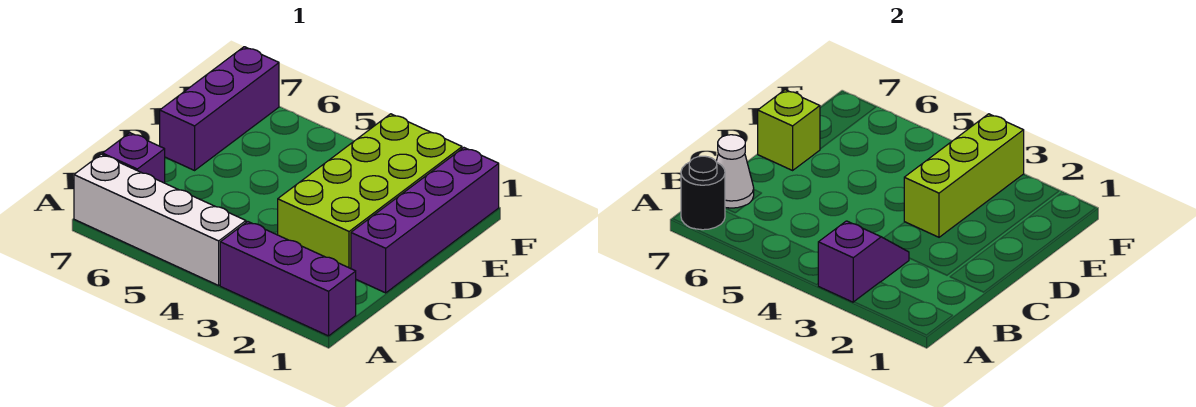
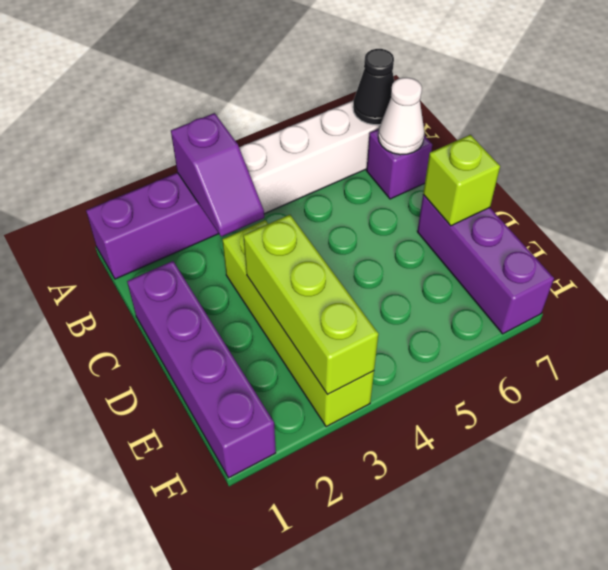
black 1x1 round brick [681,156,725,230] -> black 1x1 cone [353,49,394,125]
lime 2x4 brick [278,114,462,269] -> lime 1x4 brick [222,220,374,427]

